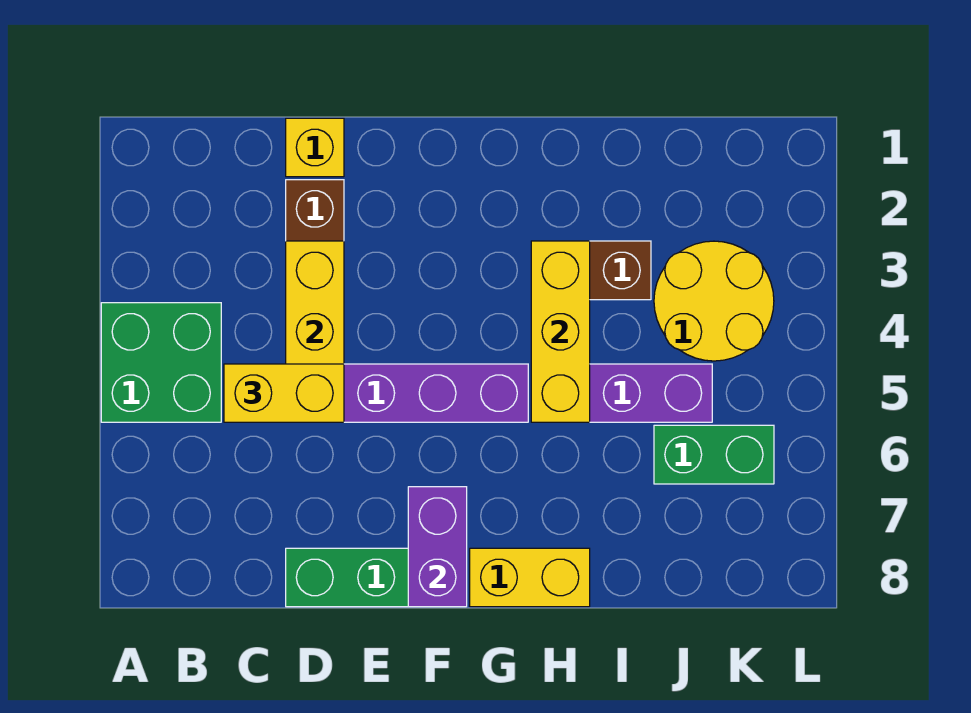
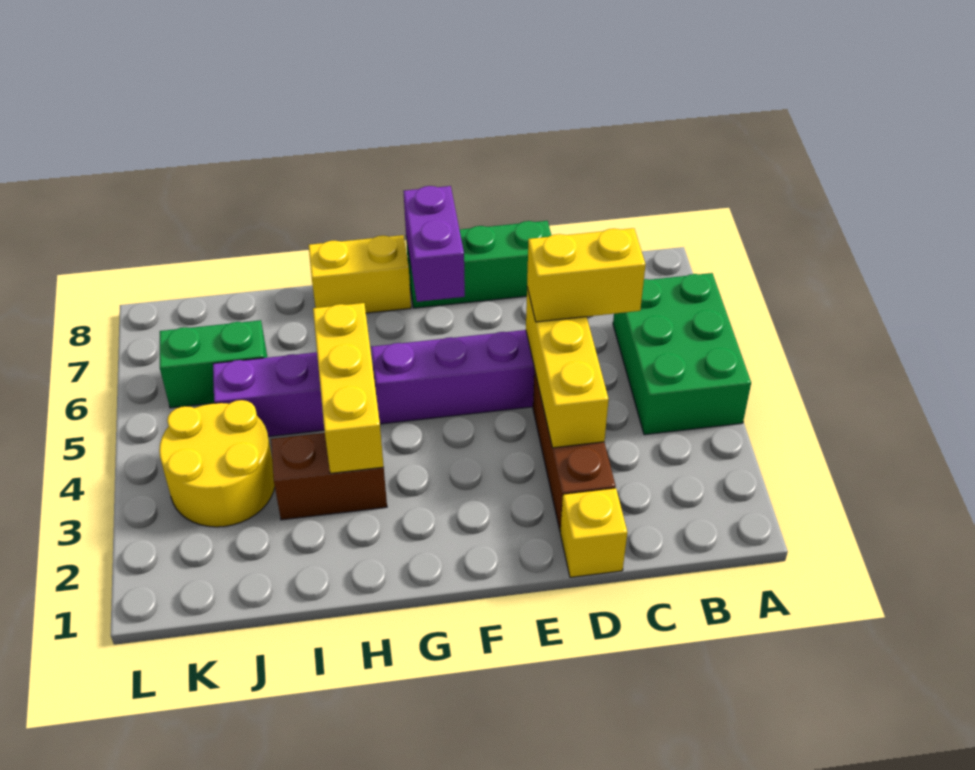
green 2x2 brick [101,303,221,422] -> green 2x3 brick [613,273,751,435]

